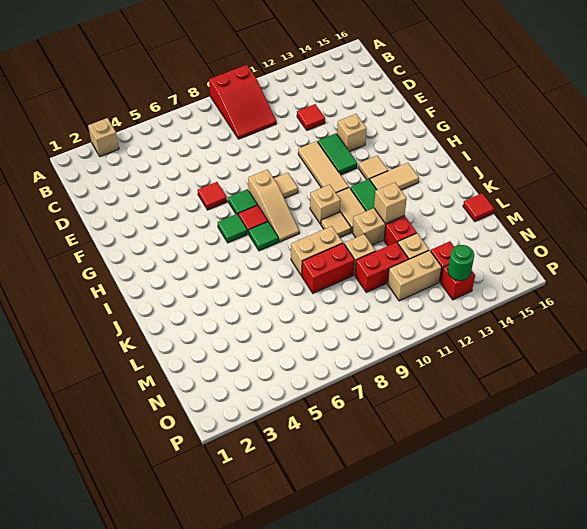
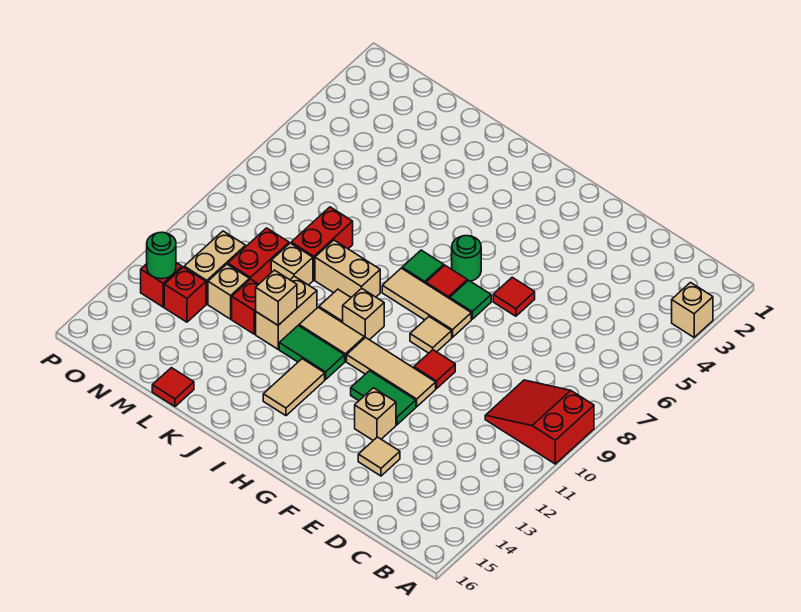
red 1x1 tile [297,104,325,130] -> red 1x1 tile moved to [414,350,455,389]
tan 1x3 slope [248,169,299,242] -> tan 1x3 tile [382,268,471,337]
green 1x1 tile [218,214,247,243] -> green 1x1 round brick [452,236,481,281]
tan 1x1 tile [359,156,388,180] -> tan 1x1 tile moved to [358,437,400,476]
tan 1x2 brick [291,226,343,276] -> tan 1x2 brick turned to [315,240,380,297]

